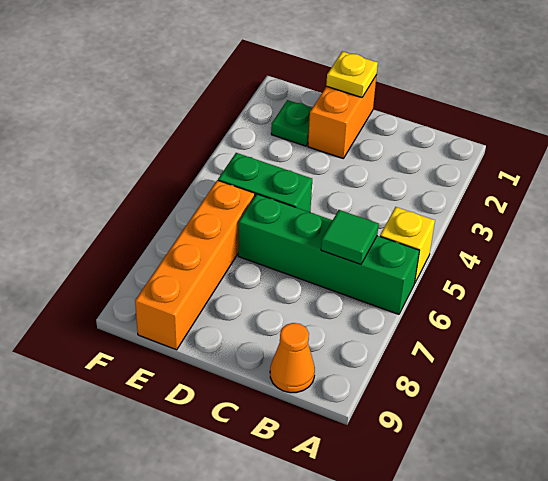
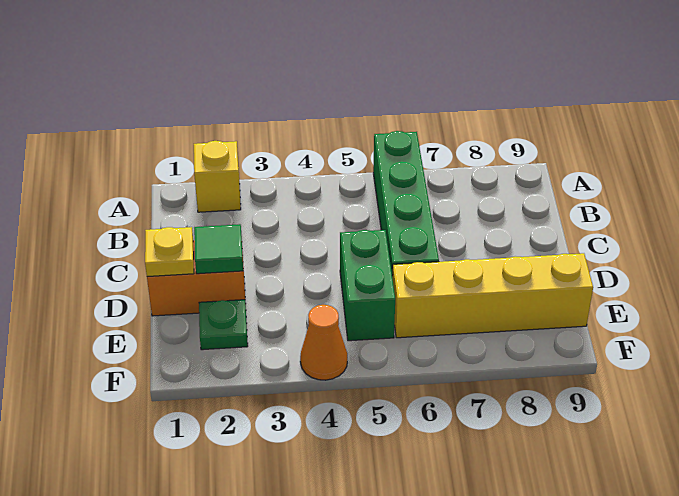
yellow 1x1 brick [380,207,435,282] -> yellow 1x1 brick moved to [194,141,241,212]
green 1x1 tile [321,210,379,264] -> green 1x1 tile moved to [194,224,243,274]
orange 1x1 cone [270,323,315,393] -> orange 1x1 cone moved to [300,305,347,380]
orange 1x4 brick [135,180,255,350] -> yellow 1x4 brick [392,253,593,338]

